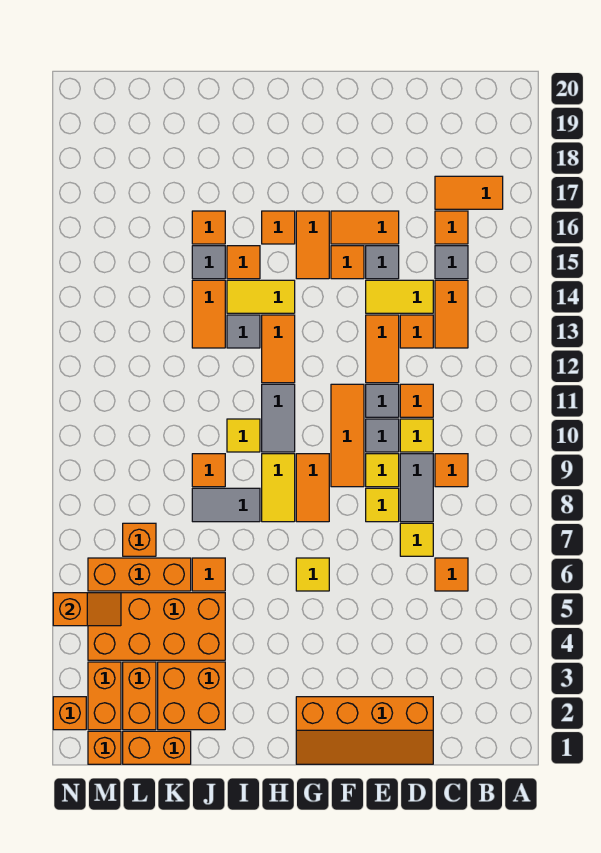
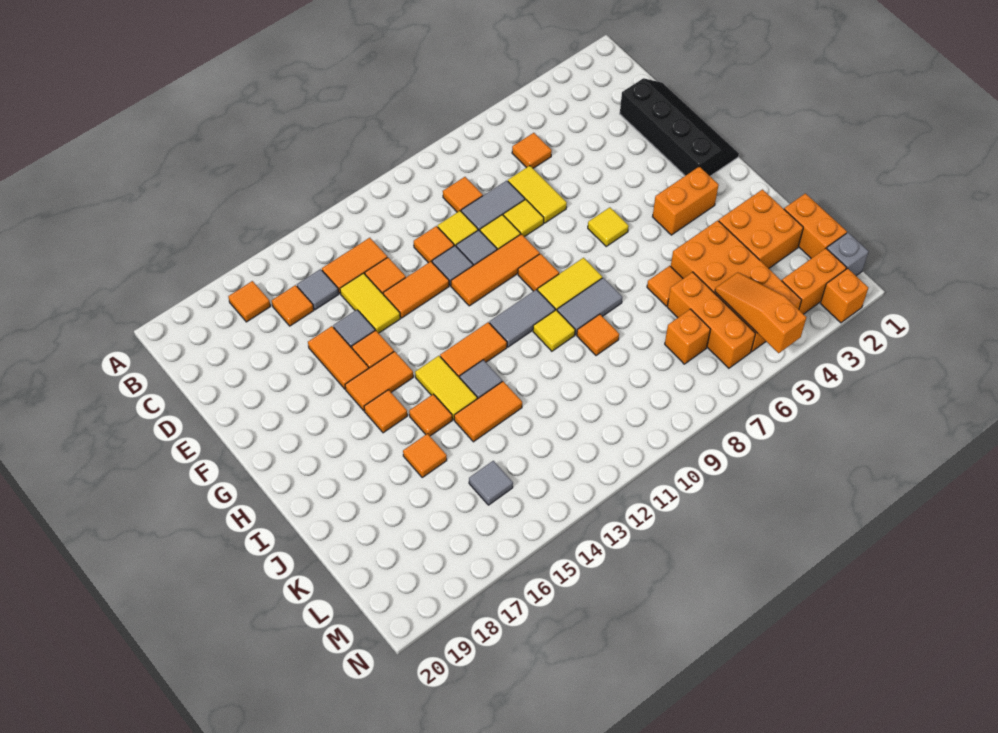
orange 1x2 tile [435,176,503,209] -> orange 1x1 tile [228,281,271,322]
orange 2x4 slope [296,697,433,764] -> black 2x4 slope [620,78,739,176]
yellow 1x1 tile [400,523,433,556] -> yellow 1x2 tile [508,166,567,223]
orange 1x2 tile [296,454,329,522] -> orange 1x1 tile [518,254,559,291]
grey 1x2 tile [192,488,260,522] -> grey 1x2 tile turned to [557,278,622,335]
grey 1x1 tile [192,246,225,279] -> grey 1x1 tile moved to [469,461,513,505]
orange 1x2 brick [123,662,156,730] -> orange 1x2 brick moved to [653,166,719,235]
orange 1x1 brick [88,731,121,764] -> grey 1x1 brick [827,233,869,276]
orange 1x2 slope [53,593,121,626] -> orange 1x3 slope [715,272,806,353]

